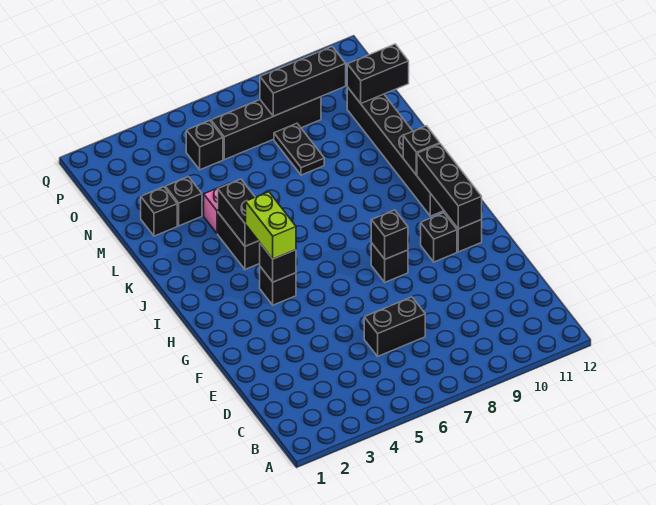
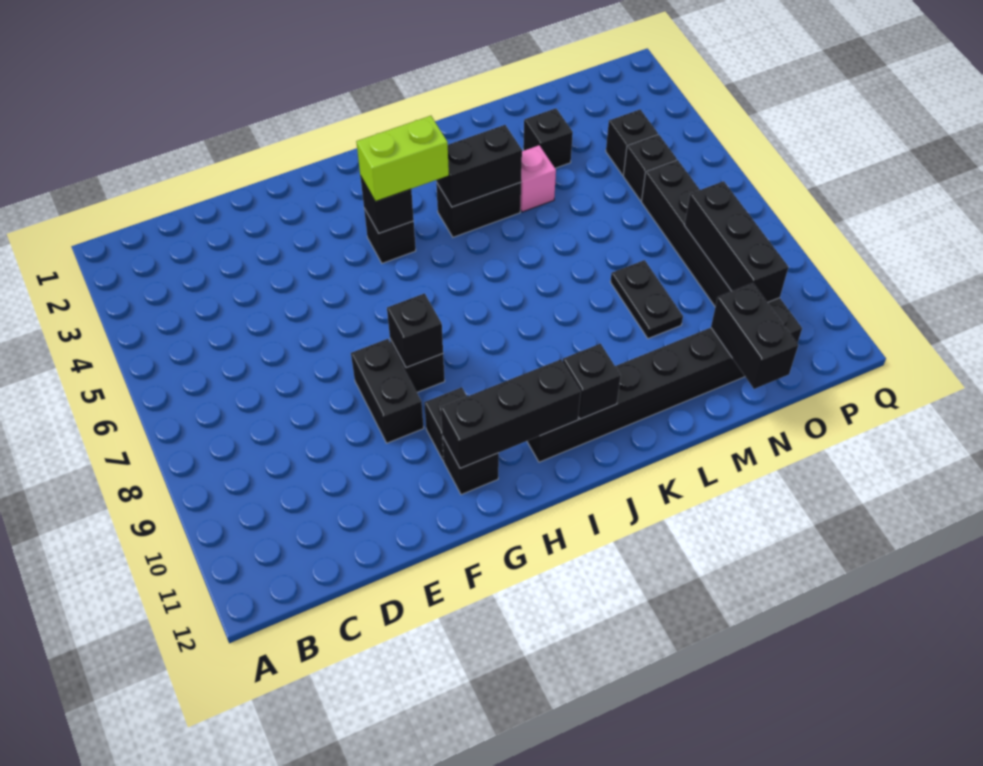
black 1x2 brick [364,297,425,356] -> black 1x2 brick moved to [351,339,424,443]
black 1x1 brick [141,187,177,236] -> black 1x1 brick moved to [606,109,658,175]
black 1x2 plate [274,123,324,175] -> black 1x2 plate turned to [610,260,683,339]
black 1x4 brick [211,97,321,160] -> black 1x6 brick [641,160,802,343]

